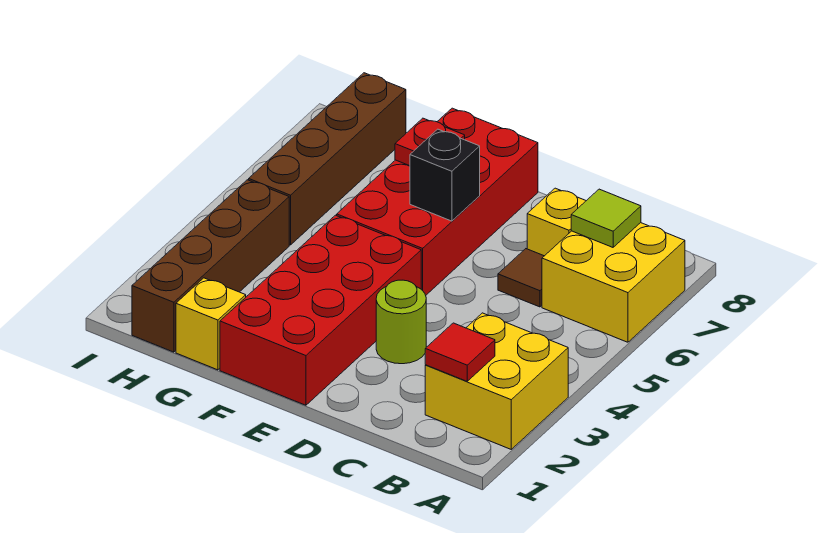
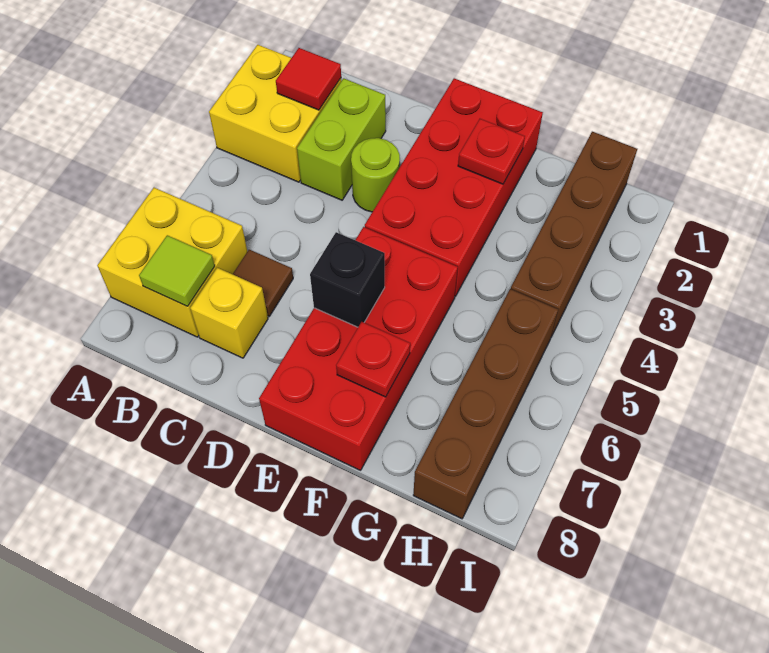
none -> lime 1x2 brick [297,78,386,200]
none -> red 1x1 plate [458,119,525,184]
yellow 1x1 brick [176,278,246,370] -> none

